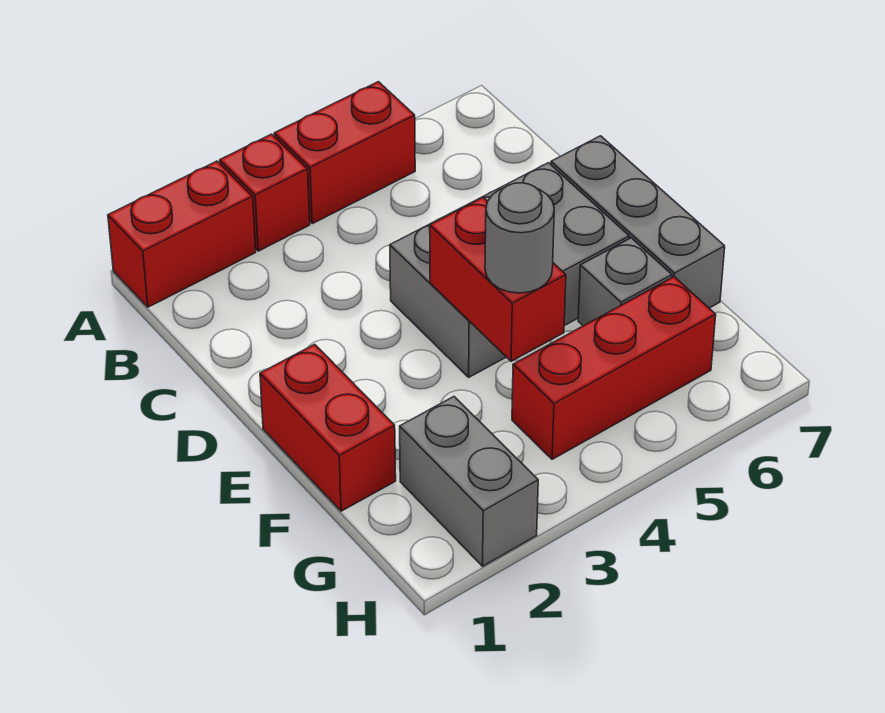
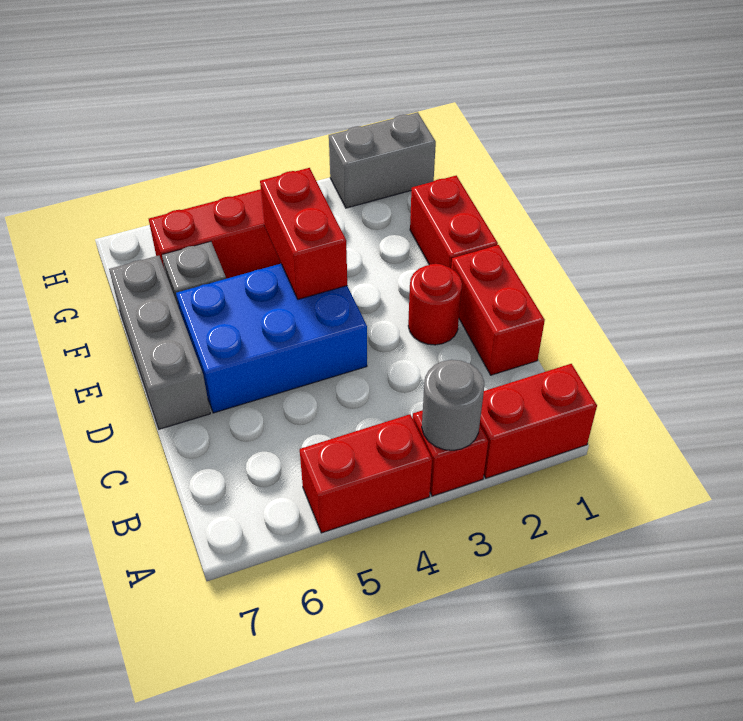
none -> red 1x2 brick [451,245,545,375]
none -> red 1x1 round brick [408,264,462,345]
grey 2x3 brick [390,163,629,377] -> blue 2x3 brick [176,264,367,413]
grey 1x1 round brick [485,183,554,293] -> grey 1x1 round brick moved to [422,360,484,450]
grey 1x2 brick [400,397,538,566] -> grey 1x2 brick turned to [329,112,436,208]

